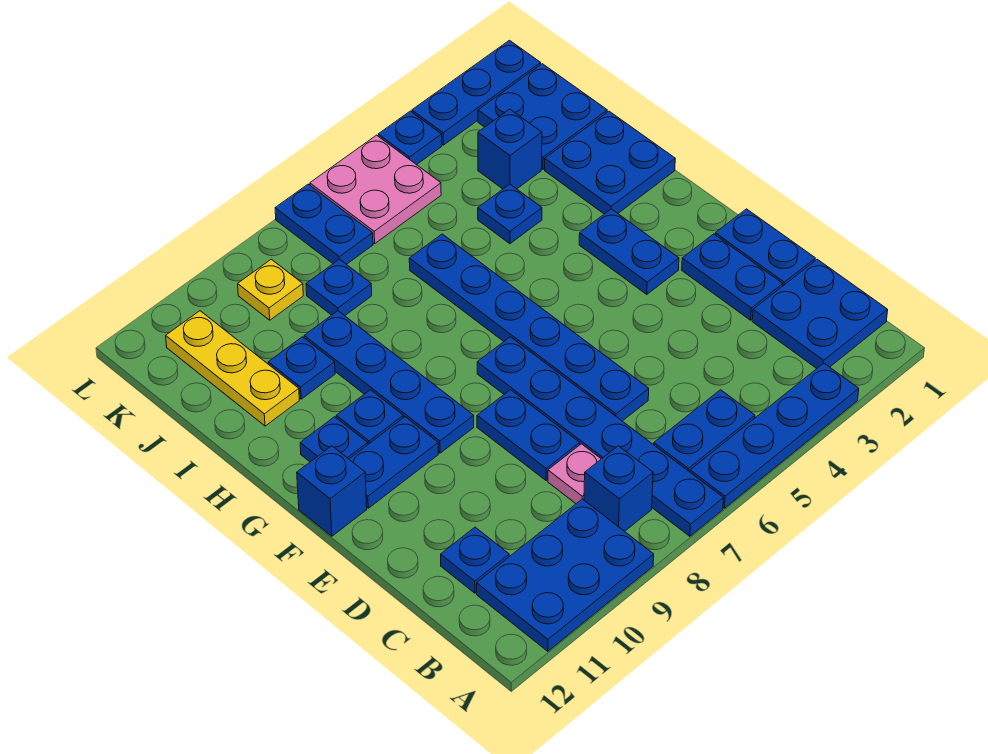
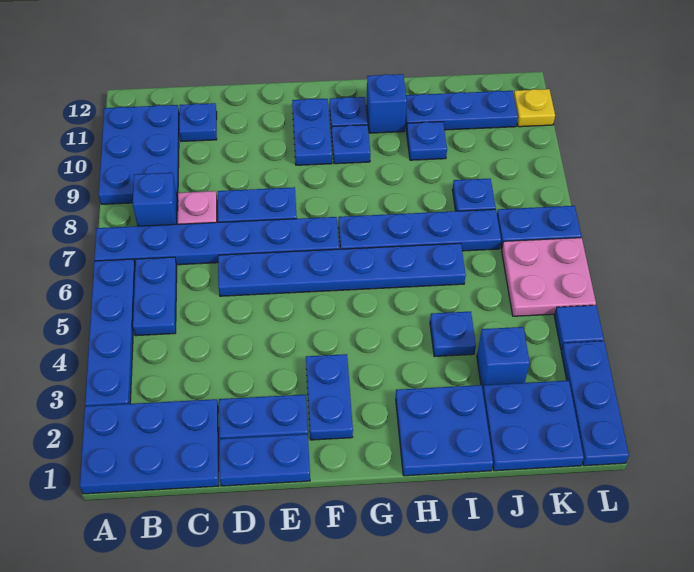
blue 2x2 plate [752,259,888,368] -> blue 2x3 plate [80,399,219,494]
blue 1x2 plate [579,209,679,294] -> blue 1x2 plate turned to [306,354,353,440]
blue 1x4 plate [304,311,474,453] -> blue 1x4 plate moved to [339,209,501,251]
blue 1x1 brick [297,446,367,536] -> blue 1x1 brick moved to [366,74,407,133]
yellow 1x3 plate [166,311,299,426] -> blue 1x3 plate [405,91,518,130]
yellow 1x1 plate [238,259,303,320] -> yellow 1x1 plate moved to [514,89,555,127]
blue 1x1 plate [378,111,442,165] -> blue 1x1 tile [554,305,604,350]

